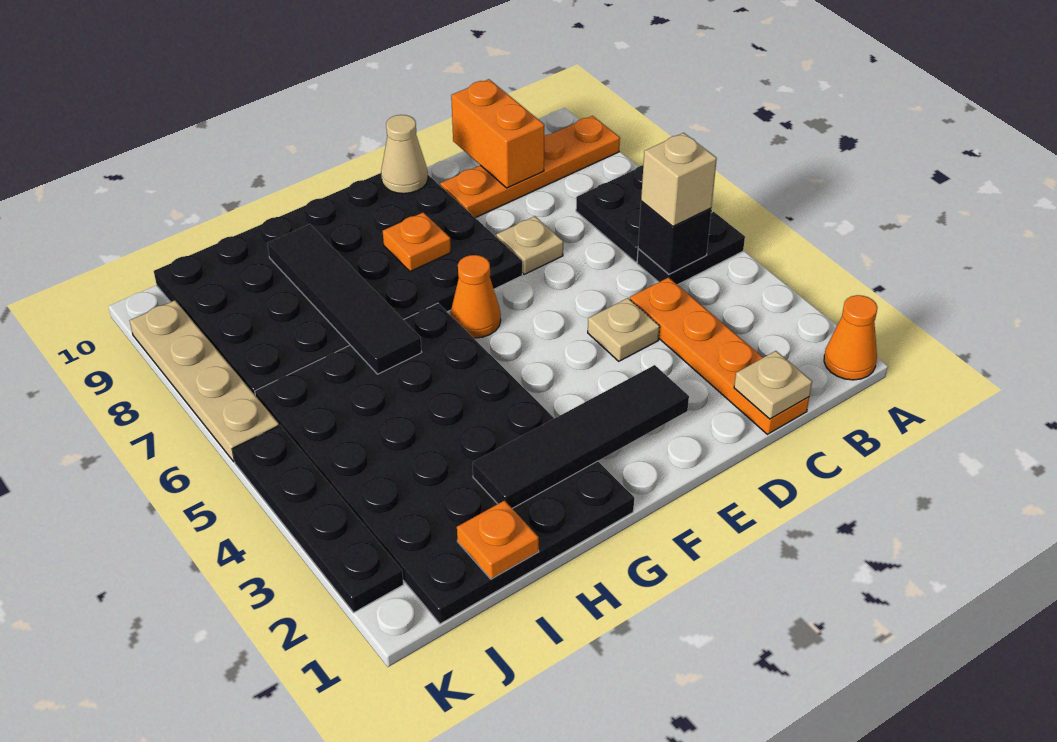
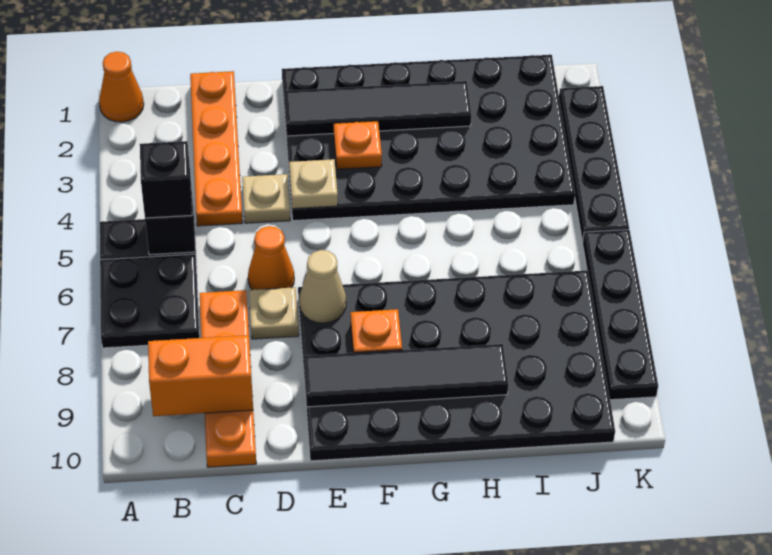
orange 1x4 plate [440,116,620,218] -> orange 1x4 plate turned to [200,290,256,467]
tan 1x1 brick [641,133,717,226] -> black 1x1 brick [140,141,192,218]
tan 1x1 plate [734,351,812,419] -> tan 1x1 plate moved to [289,159,338,209]
orange 1x2 brick [451,79,544,188] -> orange 1x2 brick turned to [148,335,253,416]
tan 1x1 cone [381,115,428,194] -> tan 1x1 cone moved to [299,250,346,323]
orange 1x1 cone [450,255,501,338] -> orange 1x1 cone moved to [248,226,294,290]
black 4x6 plate [255,303,634,624] -> black 4x6 plate turned to [282,55,575,221]
black 1x4 tile [267,224,422,374] -> black 1x4 tile turned to [304,344,509,407]
orange 1x1 plate [457,501,539,579] -> orange 1x1 plate moved to [334,121,382,169]
tan 1x4 plate [130,300,279,462] -> black 1x4 plate [583,230,658,400]

